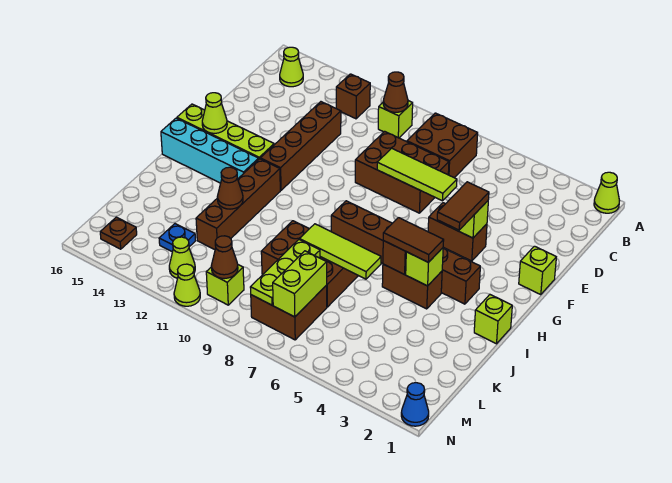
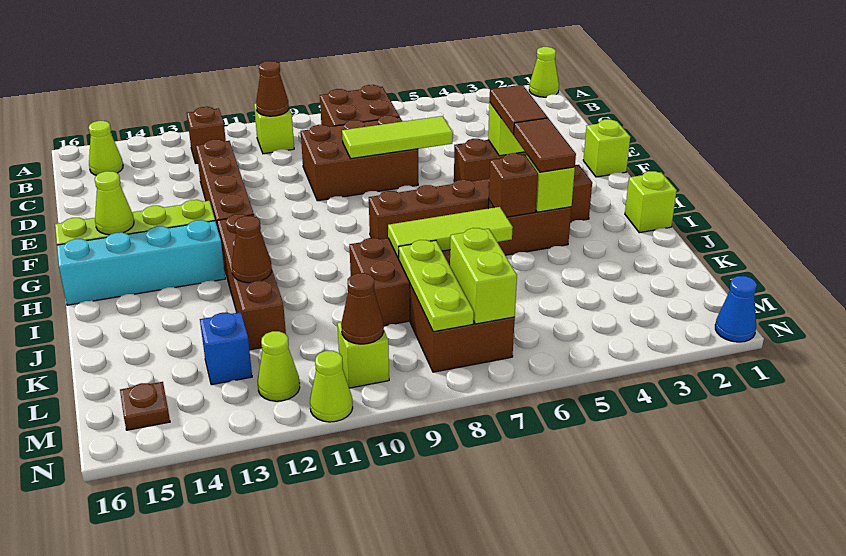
brown 1x2 tile [383,218,444,262] -> brown 1x2 tile turned to [514,118,576,172]
blue 1x1 plate [159,224,195,252] -> blue 1x1 brick [200,312,252,385]

